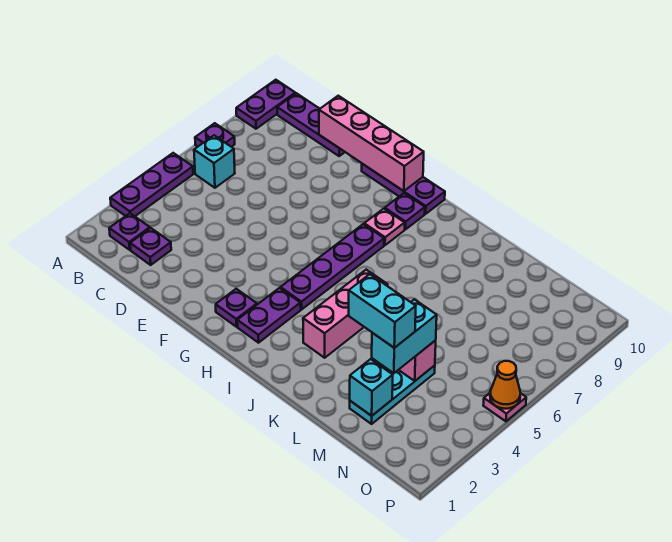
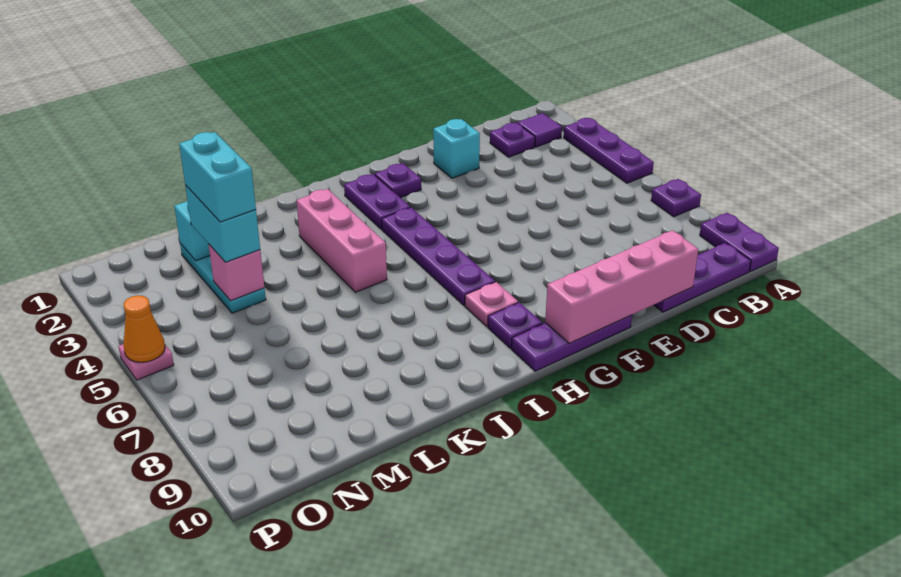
purple 1x1 plate [109,213,150,250] -> purple 1x1 tile [517,113,562,147]
cyan 1x1 brick [194,135,235,188] -> cyan 1x1 brick moved to [433,119,480,178]
cyan 1x2 brick [349,274,416,348] -> cyan 1x2 brick turned to [179,132,256,222]

